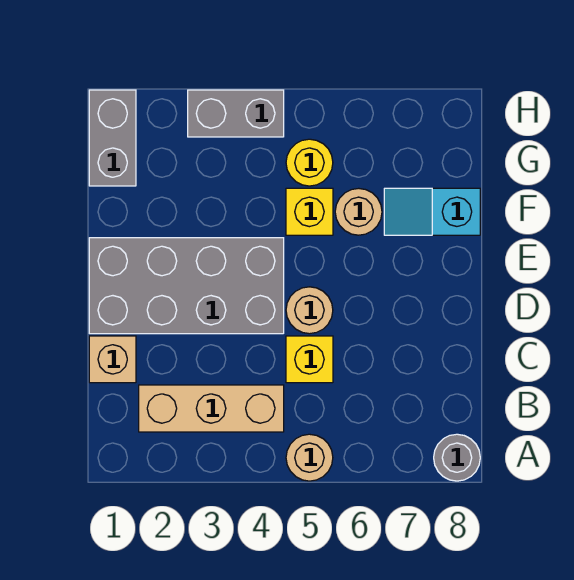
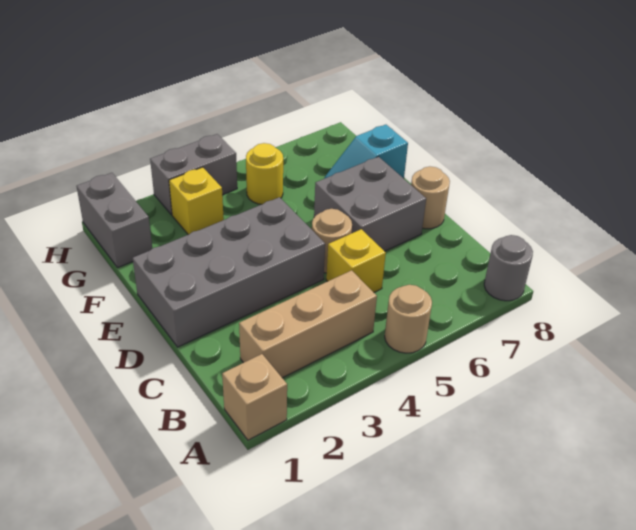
tan 1x1 brick [89,336,136,383] -> tan 1x1 brick moved to [222,354,287,440]
none -> grey 2x2 brick [314,157,426,251]
yellow 1x1 brick [286,188,333,235] -> yellow 1x1 brick moved to [169,167,224,235]
tan 1x1 round brick [335,188,382,235] -> tan 1x1 round brick moved to [411,167,450,229]

